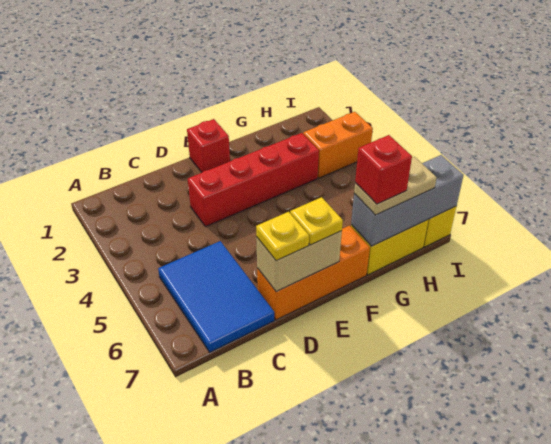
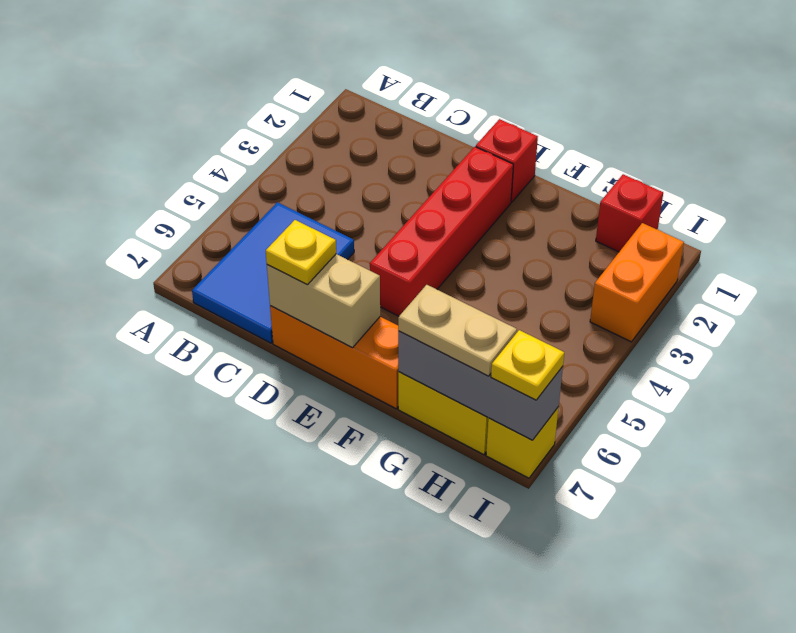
red 1x4 brick [188,133,319,227] -> red 1x4 brick turned to [370,147,513,316]
yellow 1x1 plate [290,197,343,245] -> yellow 1x1 plate moved to [491,330,564,400]
red 1x1 brick [355,135,412,204] -> red 1x1 brick moved to [596,174,663,252]
orange 1x2 brick [303,112,373,178] -> orange 1x2 brick turned to [590,223,684,342]

